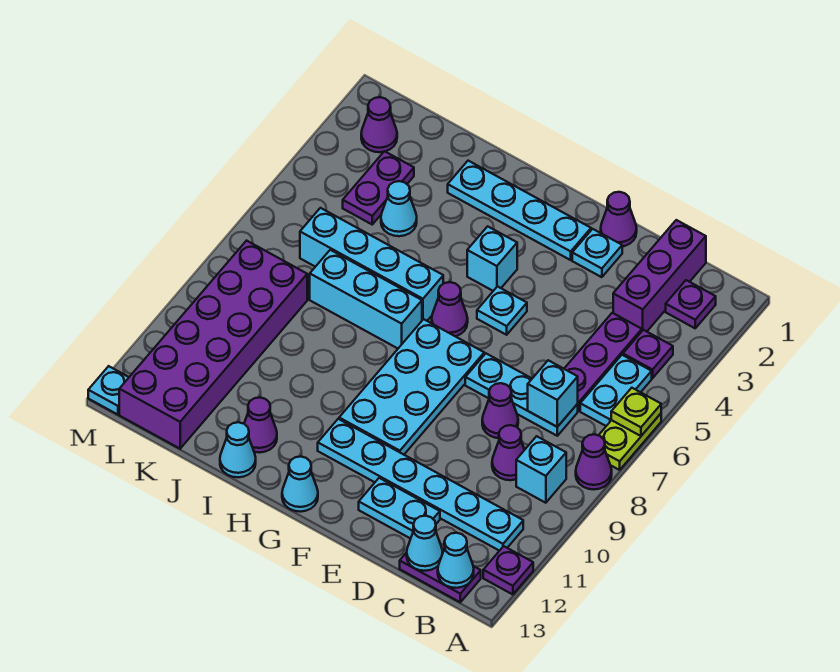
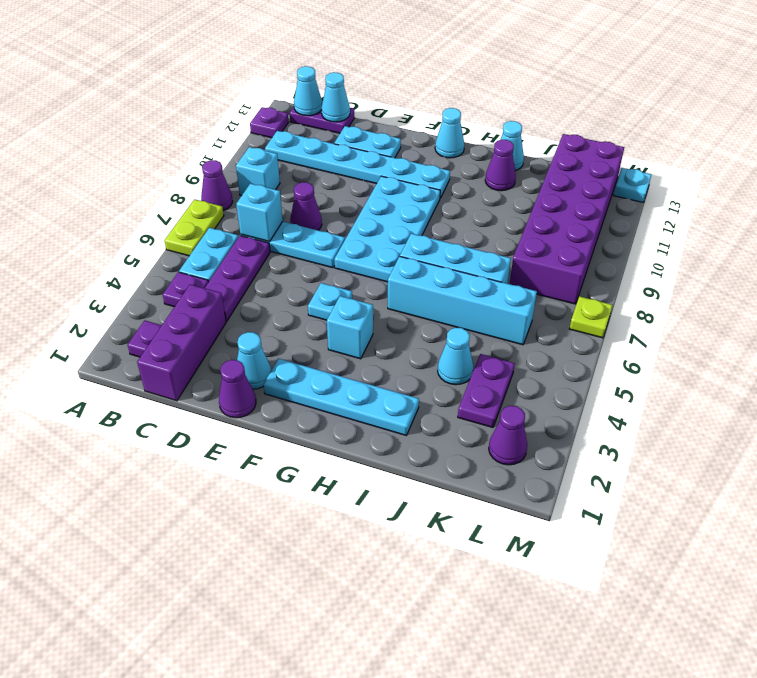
lime 1x1 plate [611,388,661,436] -> lime 1x1 plate moved to [569,296,612,338]
purple 1x1 cone [492,425,524,480] -> none
cyan 1x1 plate [572,229,622,277] -> cyan 1x1 cone [237,332,271,389]
purple 1x1 cone [432,282,468,336] -> none

